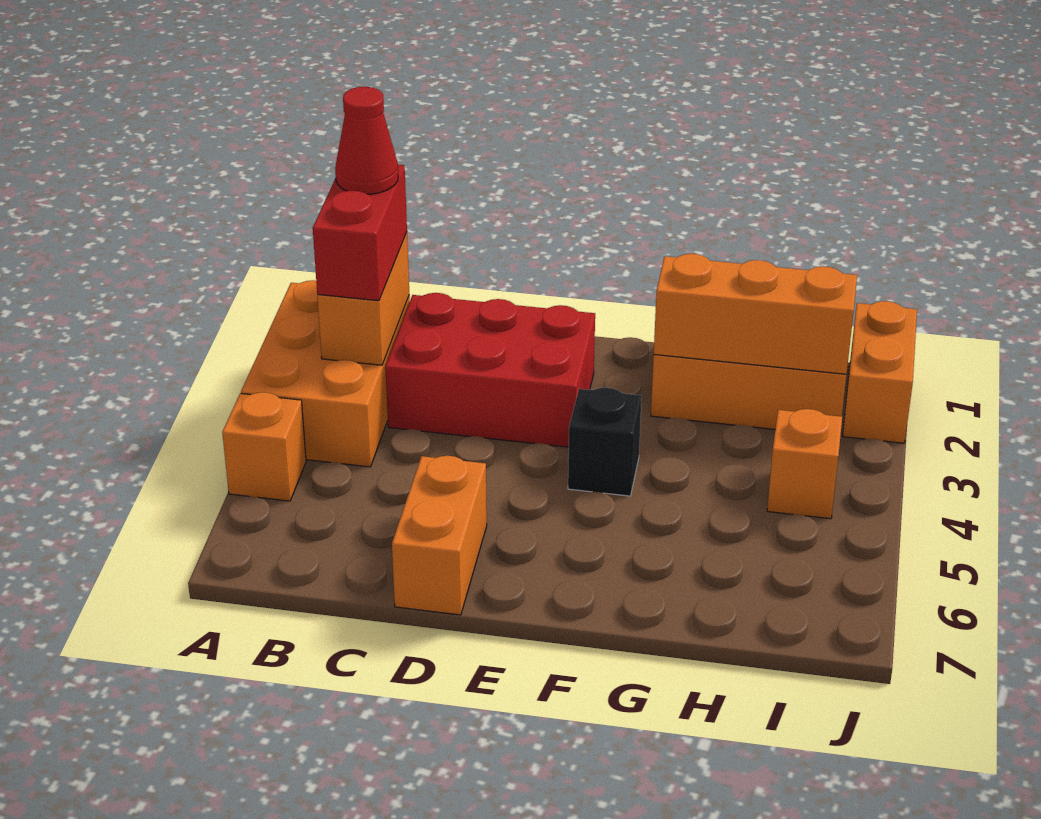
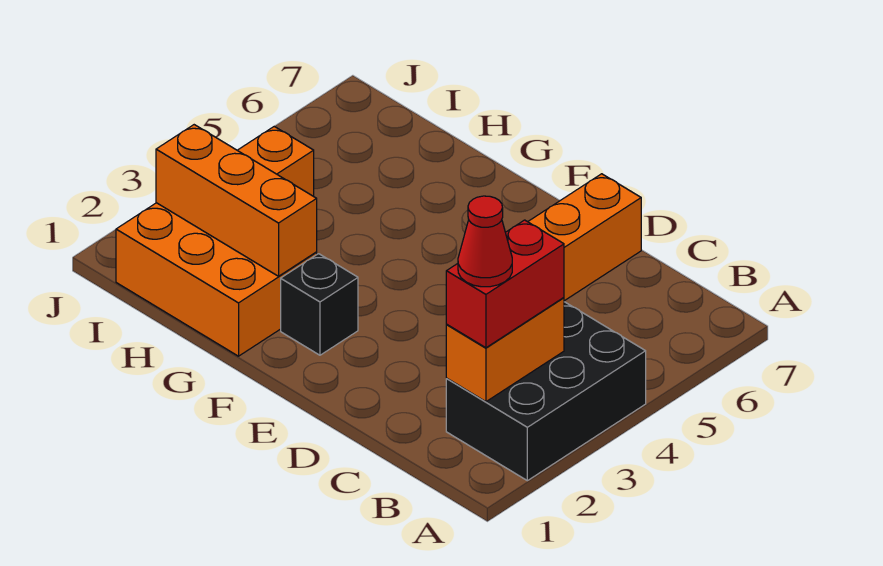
orange 2x3 brick [241,280,410,467] -> black 2x3 brick [446,302,646,481]
orange 1x1 brick [222,392,306,501] -> none
red 2x3 brick [385,293,595,447] -> none
black 1x1 brick [568,388,642,496] -> black 1x1 brick moved to [281,254,358,355]
orange 1x2 brick [843,301,917,443] -> none

